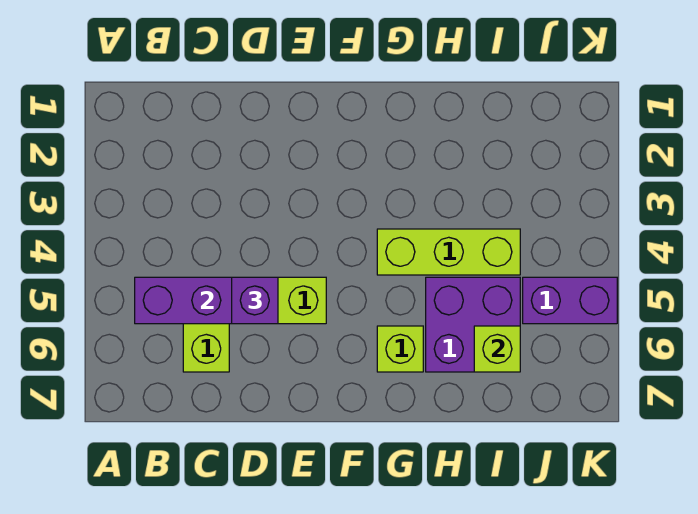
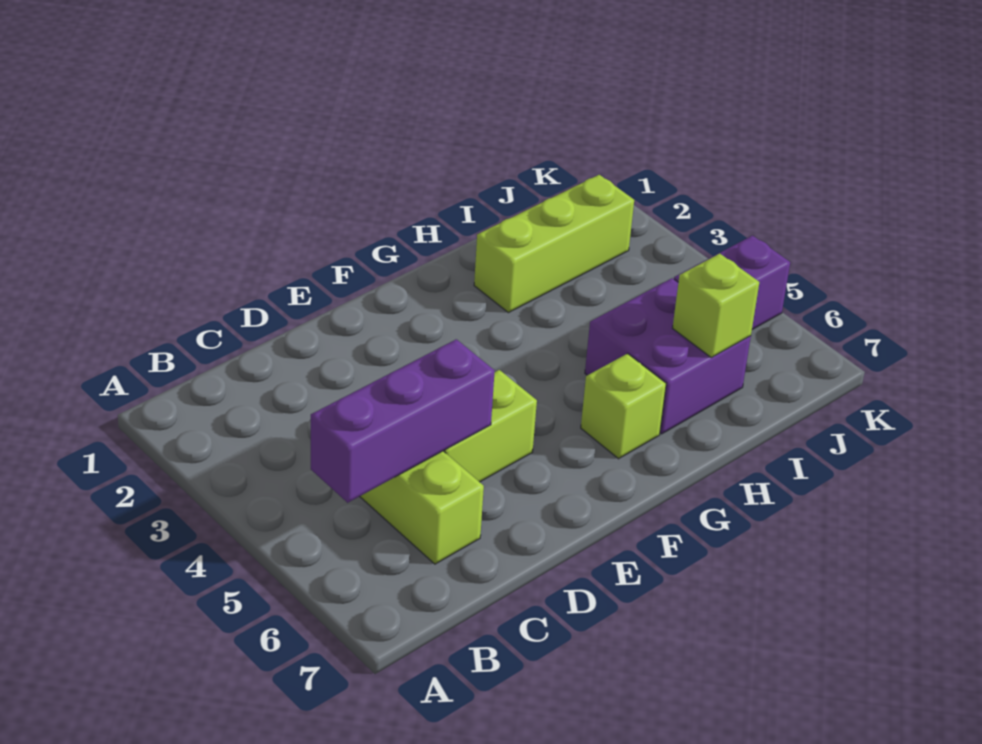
purple 1x1 brick [232,277,278,324] -> none
lime 1x3 brick [377,229,520,275] -> lime 1x3 brick moved to [474,175,634,313]

